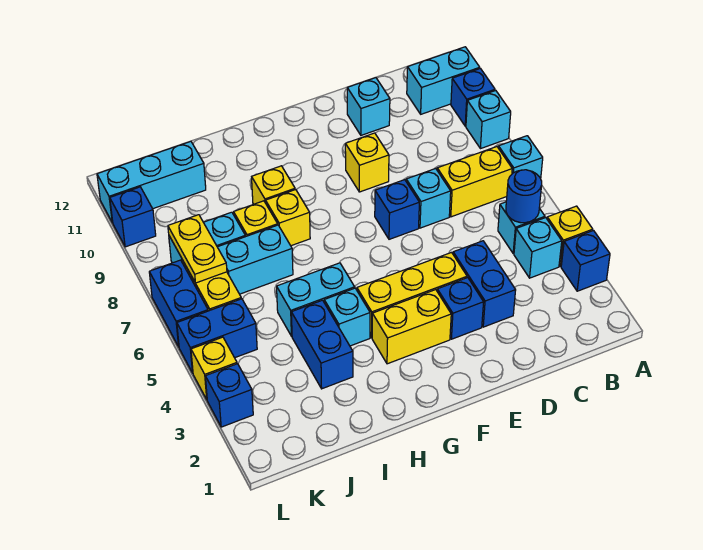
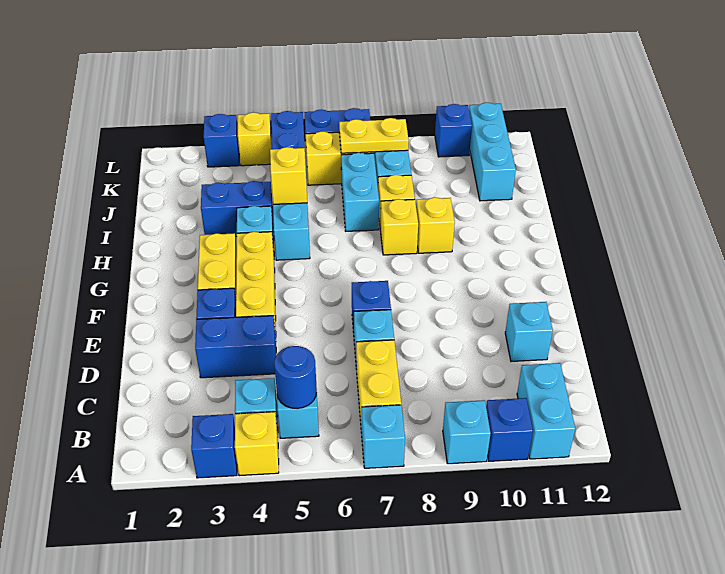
yellow 1x1 brick [345,133,389,192] -> yellow 1x1 brick moved to [270,147,307,204]

